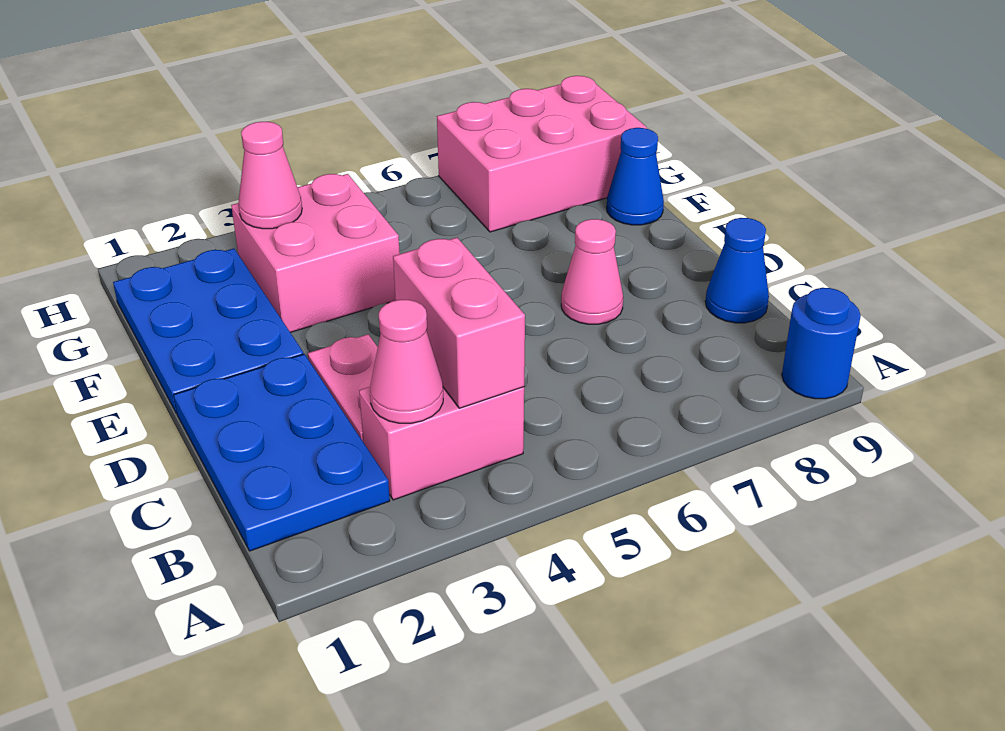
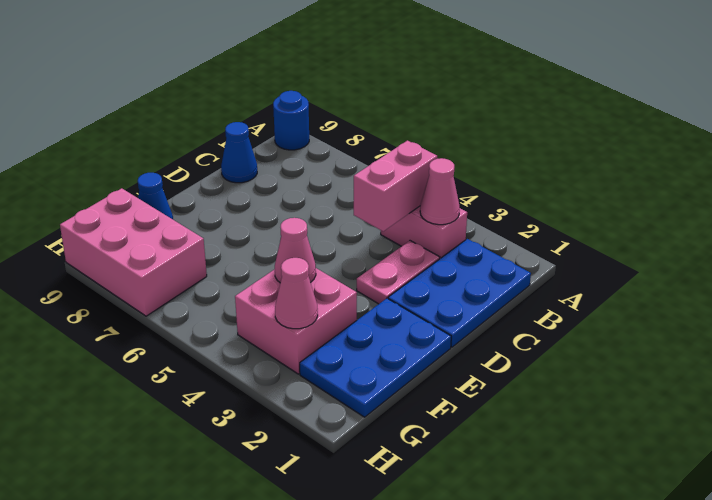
pink 1x1 cone [561,219,623,324] -> pink 1x1 cone moved to [275,218,316,283]

